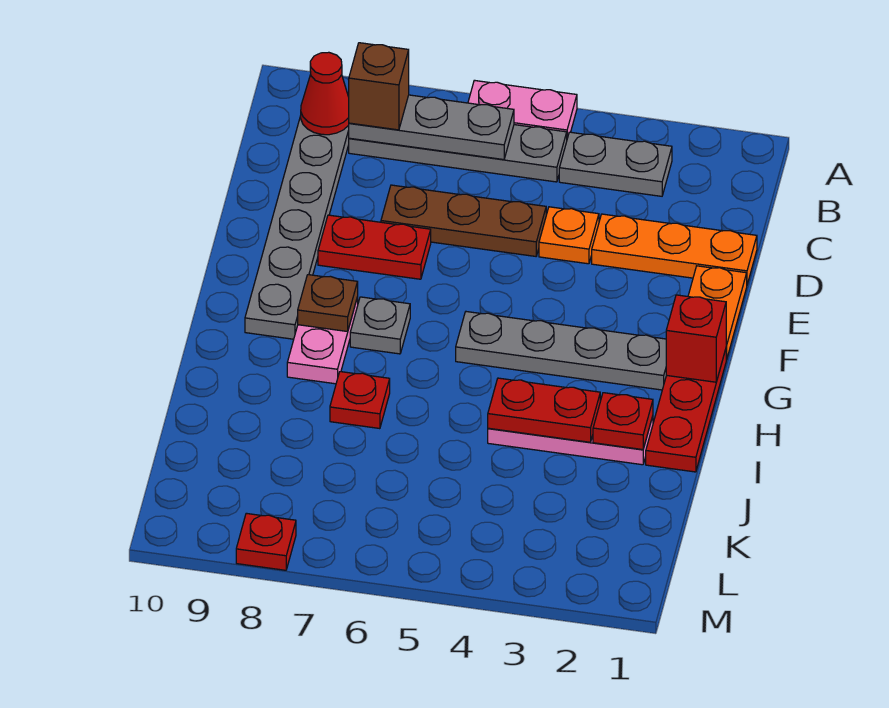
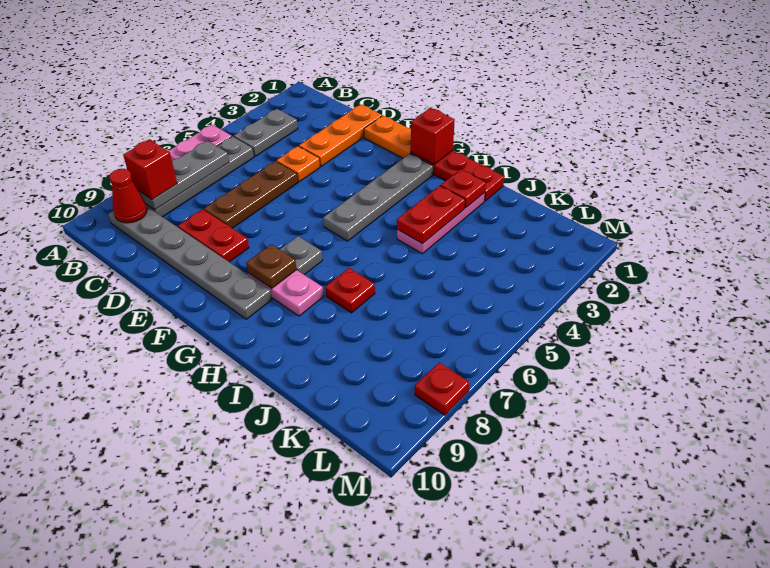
brown 1x1 brick [349,43,409,130] -> red 1x1 brick [123,139,177,200]
red 1x2 plate [318,215,431,279] -> red 1x2 plate turned to [178,209,249,262]

